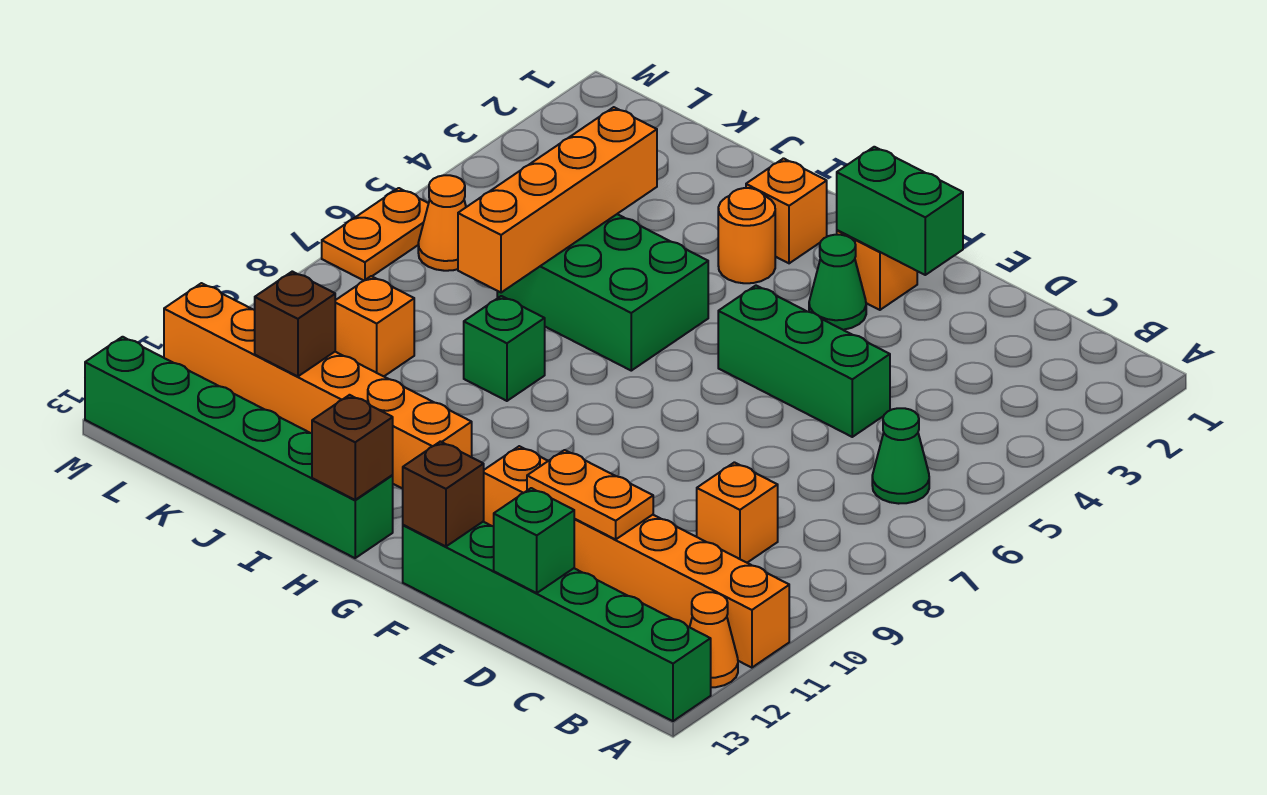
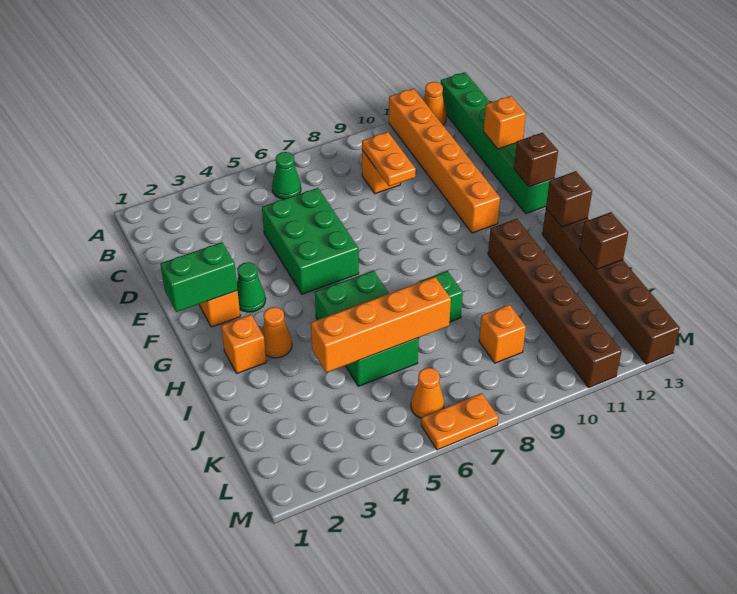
green 1x3 brick [718,286,890,437] -> green 2x3 brick [262,188,359,294]
orange 1x2 plate [527,450,653,539] -> orange 1x2 plate moved to [362,132,416,186]
green 1x1 brick [494,488,574,593] -> orange 1x1 brick [484,96,526,149]
green 1x2 brick [837,147,963,275] -> green 1x2 brick turned to [160,242,237,312]
orange 1x1 round brick [718,188,775,283] -> orange 1x1 cone [262,307,292,358]
orange 1x6 brick [164,283,472,489] -> brown 1x6 brick [488,219,622,388]
green 1x6 brick [85,337,393,558] -> brown 1x6 brick [542,209,680,364]
brown 1x1 brick [255,271,335,377] -> brown 1x1 brick moved to [580,212,628,270]

